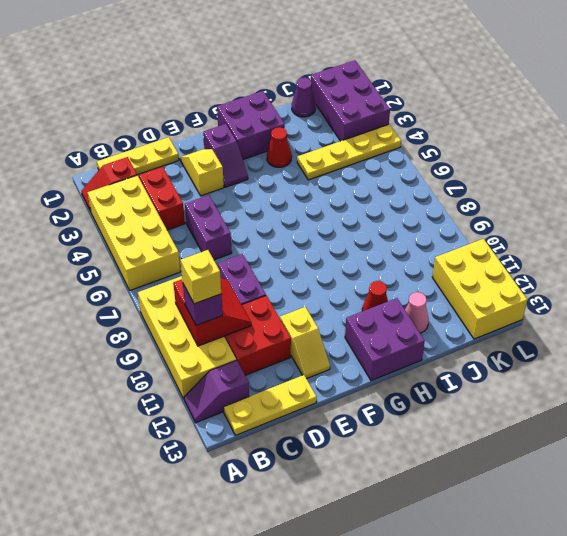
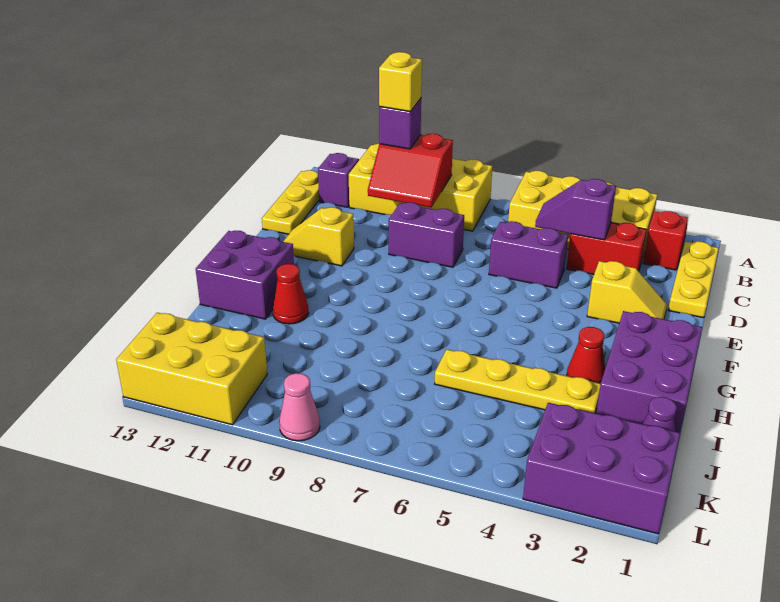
red 2x2 brick [224,296,291,375] -> none
purple 1x2 slope [203,124,248,187] -> purple 1x2 slope moved to [535,179,616,240]
purple 2x2 brick [217,91,285,159] -> purple 2x3 brick [596,311,702,433]
yellow 1x4 plate [297,124,401,180] -> yellow 1x4 plate turned to [435,349,601,413]
pink 1x1 cone [405,292,429,333] -> pink 1x1 cone moved to [279,373,320,441]

